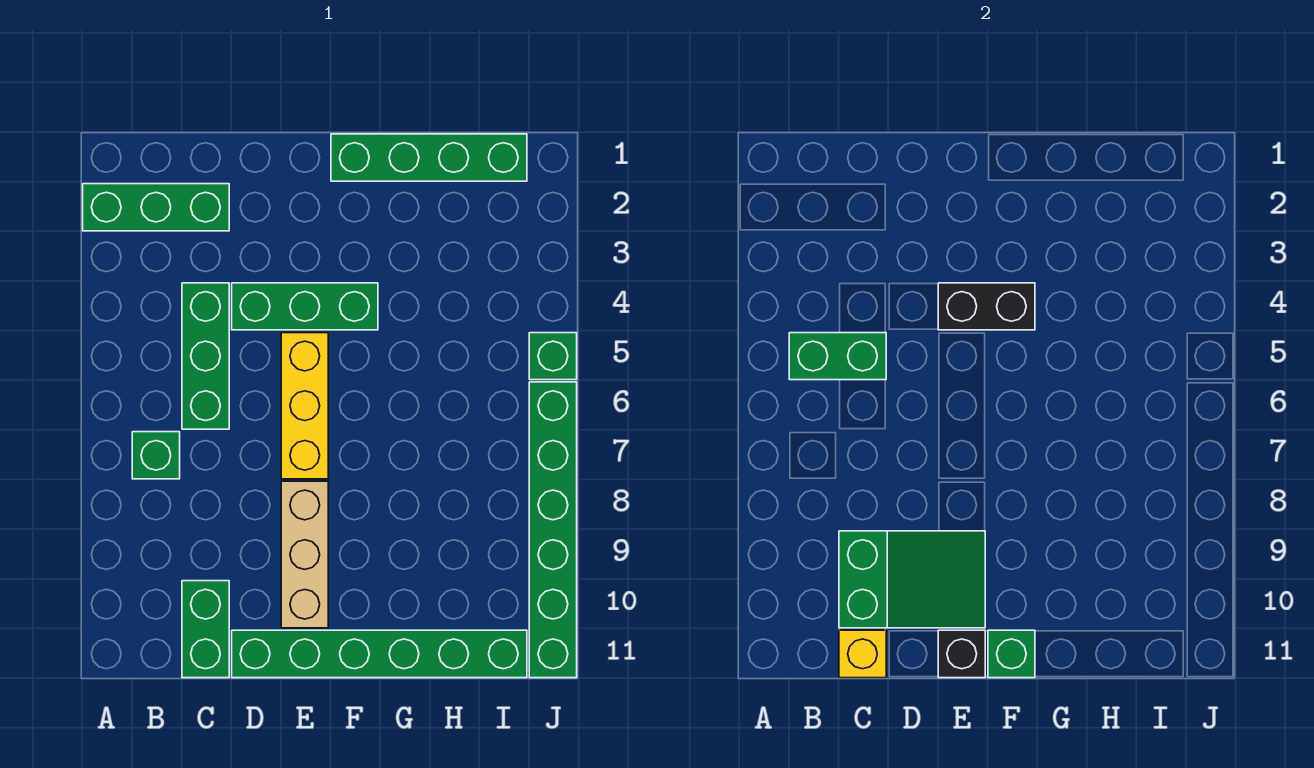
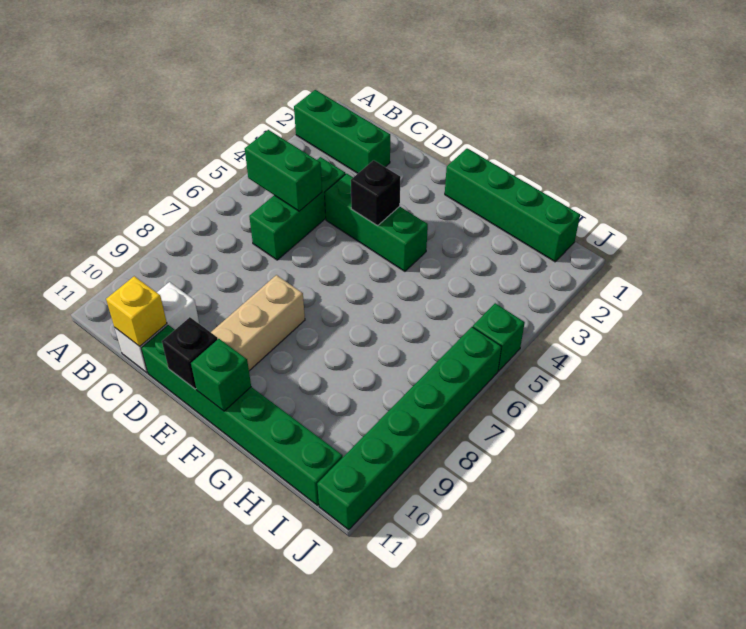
green 1x1 brick [132,432,180,479] -> none
green 2x3 slope [839,531,985,628] -> none
green 1x2 brick [182,581,229,678] -> white 1x2 brick [115,282,199,373]
black 1x2 brick [938,283,1035,330] -> black 1x1 brick [351,160,401,226]
yellow 1x3 brick [281,333,328,479] -> none

